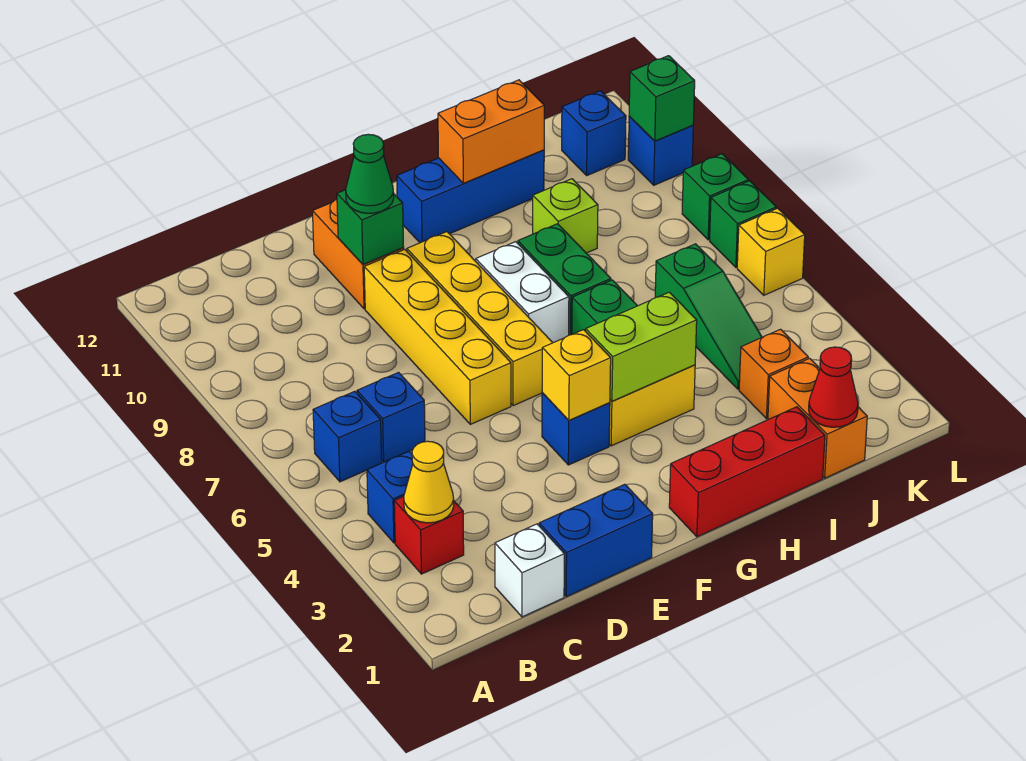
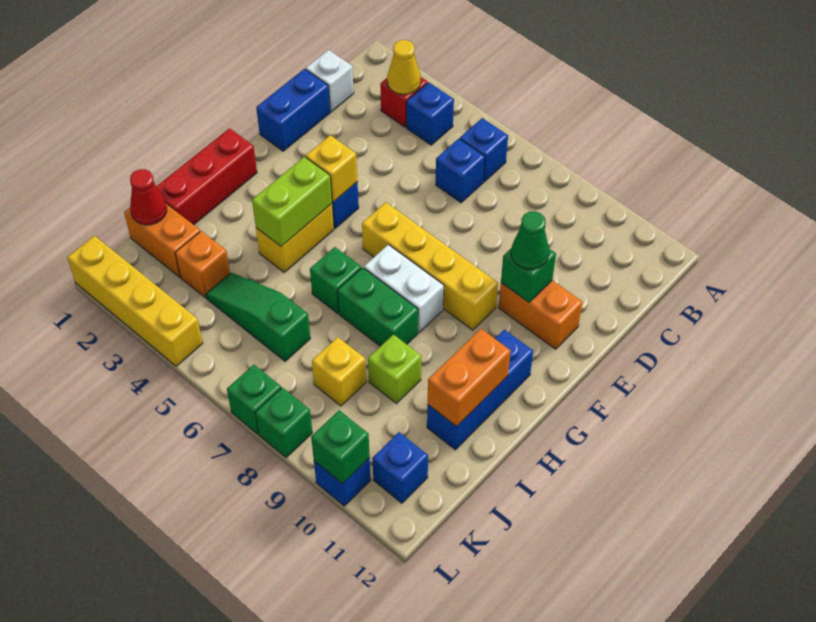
yellow 1x4 brick [364,249,511,424] -> yellow 1x4 brick moved to [67,236,203,366]
yellow 1x1 brick [737,208,805,295] -> yellow 1x1 brick moved to [312,337,366,406]

